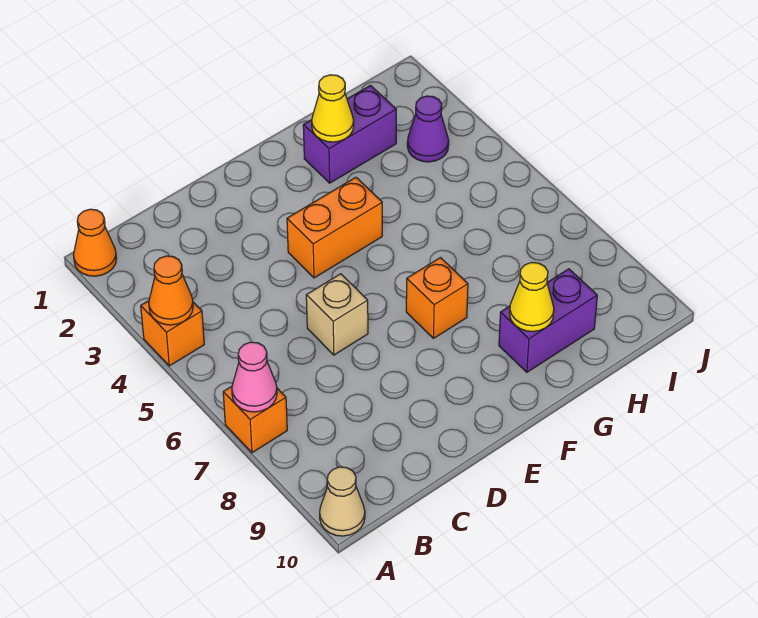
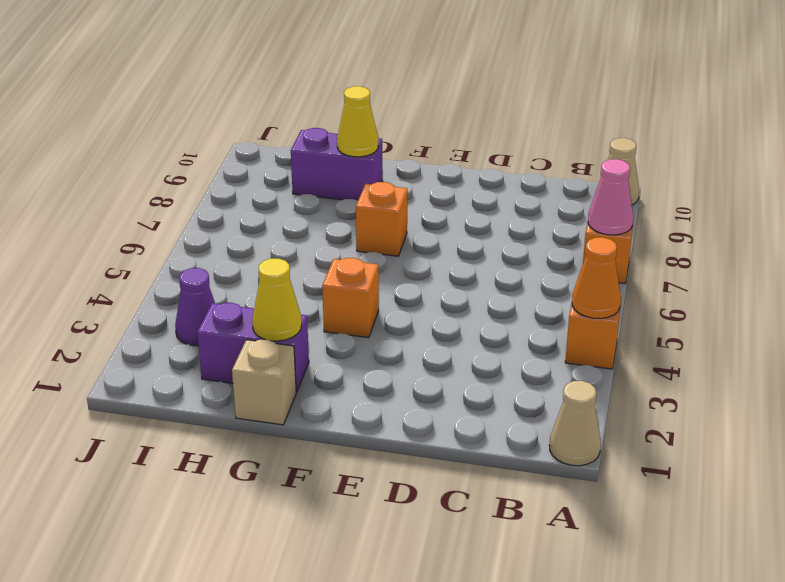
orange 1x1 cone [74,209,116,276] -> tan 1x1 cone [549,381,601,466]
tan 1x1 brick [306,274,368,355] -> tan 1x1 brick moved to [232,340,296,425]
orange 1x2 brick [287,177,382,278] -> orange 1x1 brick [322,258,379,338]

